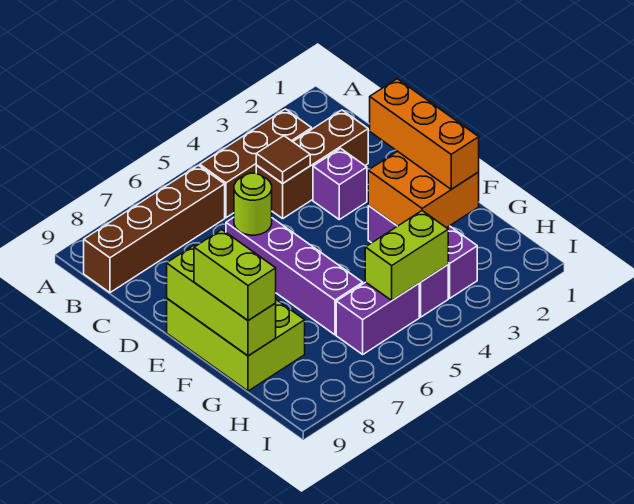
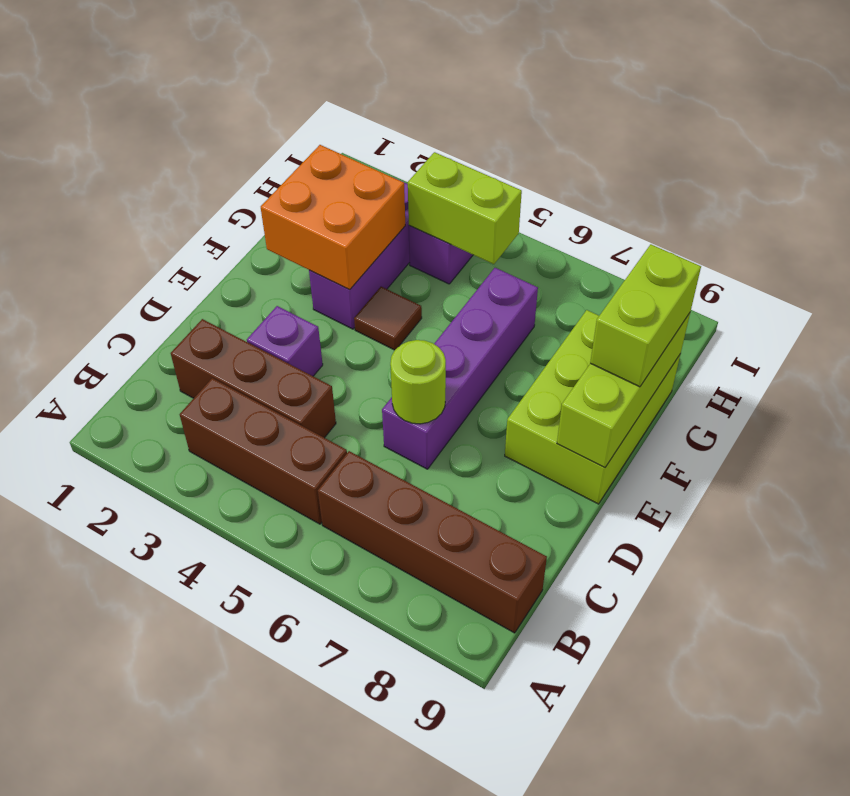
brown 1x1 tile [256,136,310,183] -> brown 1x1 tile moved to [354,287,422,350]
orange 1x3 brick [370,79,479,189] -> none
purple 1x2 brick [336,282,419,354] -> none

